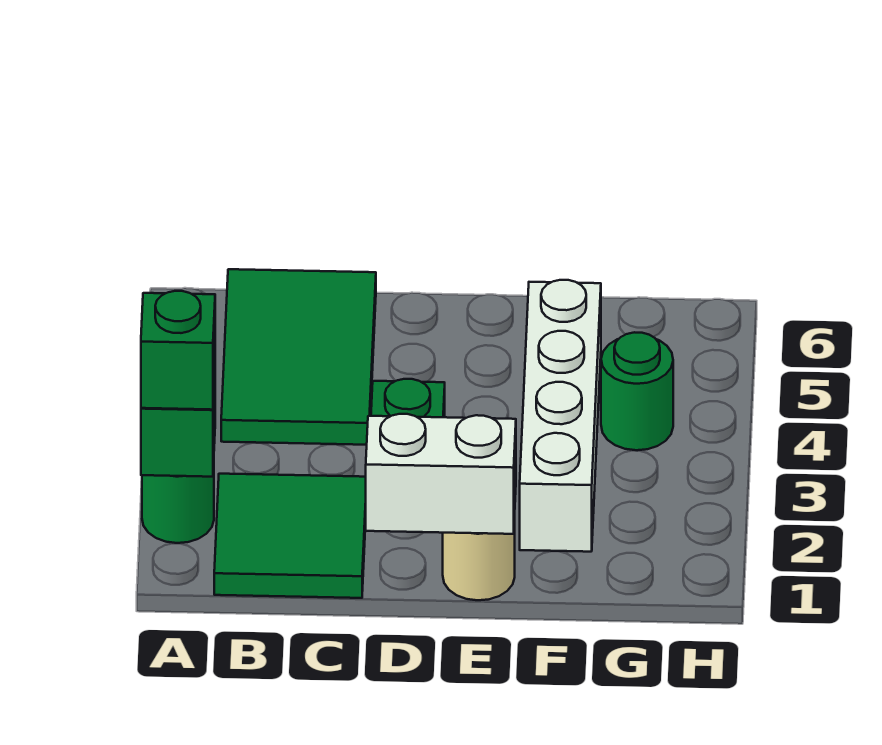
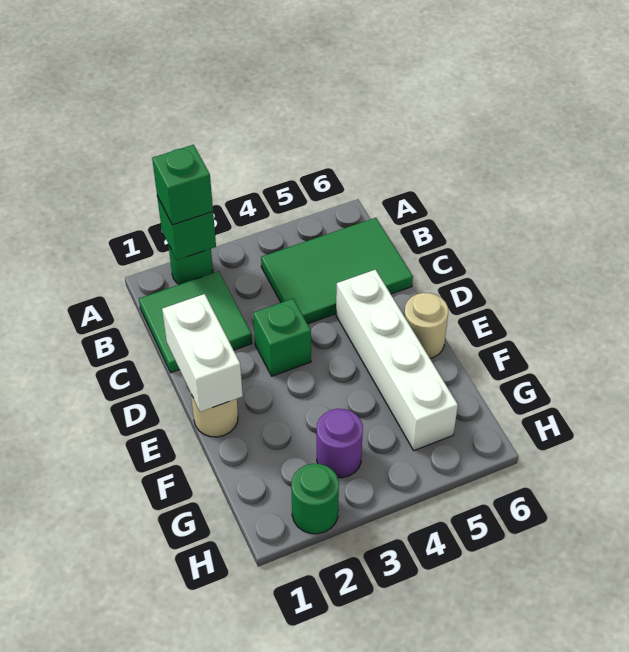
none -> tan 1x1 round brick [404,293,448,358]
white 1x4 brick [520,280,601,552] -> white 1x4 brick turned to [336,270,458,451]
none -> purple 1x1 round brick [317,409,363,478]
green 1x1 round brick [601,332,673,450] -> green 1x1 round brick moved to [291,464,339,534]

